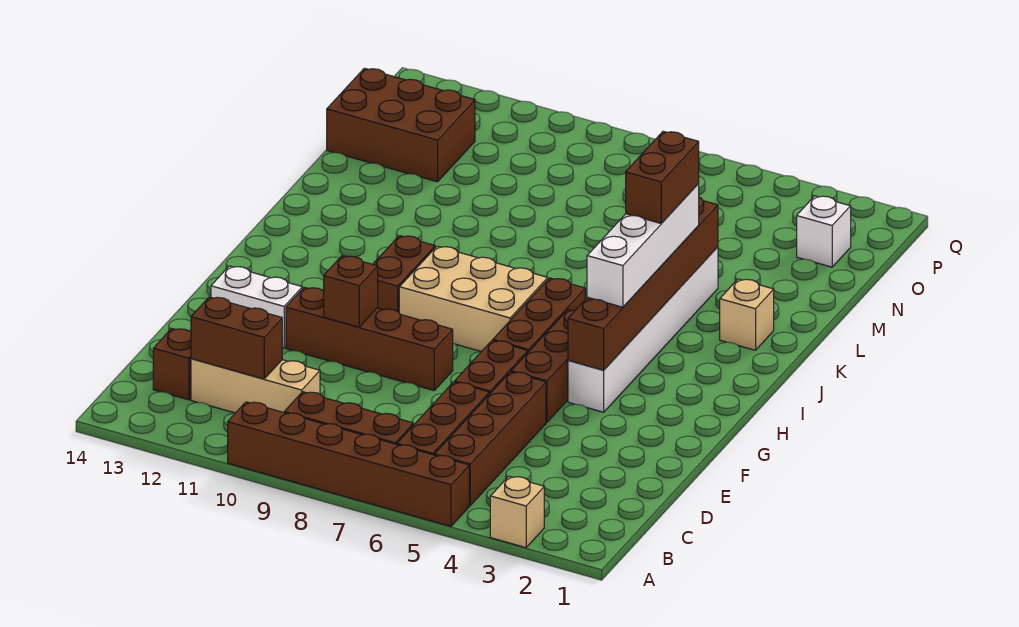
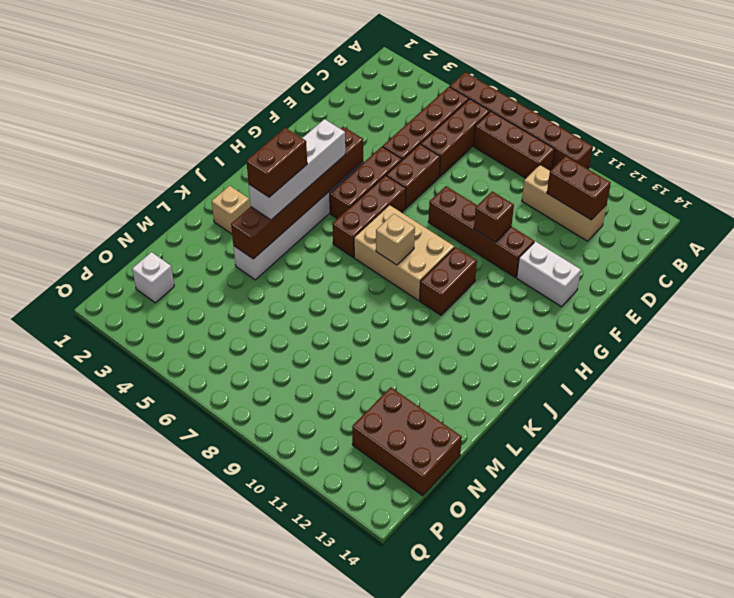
tan 1x1 brick [490,476,544,548] -> tan 1x1 brick moved to [376,214,415,265]
brown 1x1 brick [153,329,191,400] -> none

